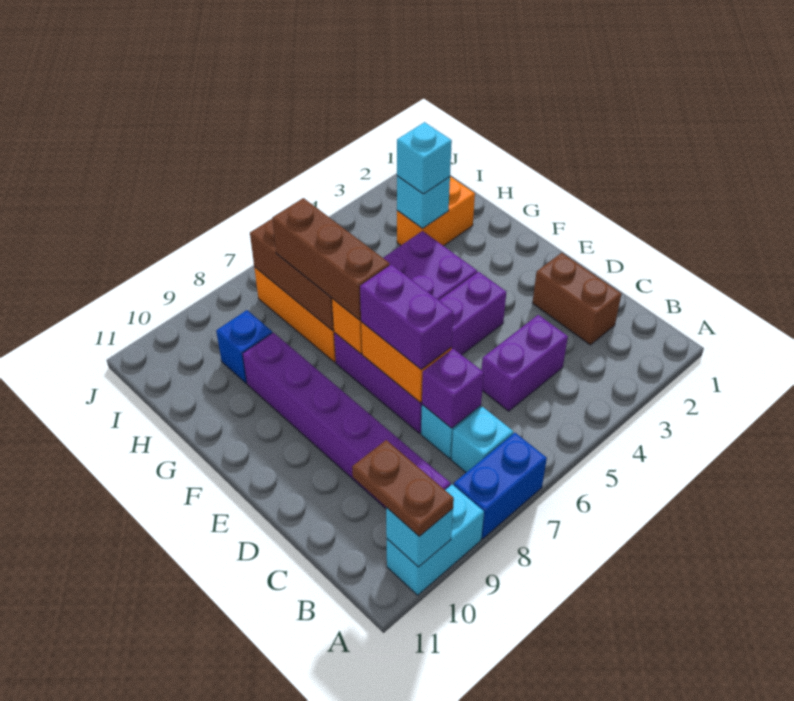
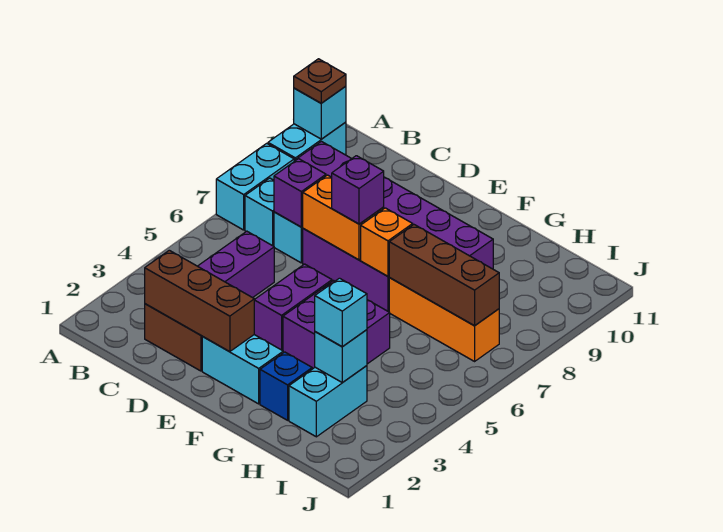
blue 1x2 brick [454,433,547,539] -> cyan 1x2 brick [216,143,294,230]
brown 1x2 plate [352,440,454,536] -> brown 1x1 plate [294,59,346,103]
purple 1x2 brick [360,265,453,370] -> purple 1x1 brick [332,156,384,224]
none -> cyan 1x2 brick [202,335,283,404]
brown 1x3 brick [272,198,390,320] -> brown 1x3 brick moved to [145,250,254,352]
orange 1x2 brick [397,177,475,246] -> cyan 1x2 brick [289,366,367,437]
blue 1x1 brick [216,310,272,383] -> blue 1x1 brick moved to [260,352,312,420]

